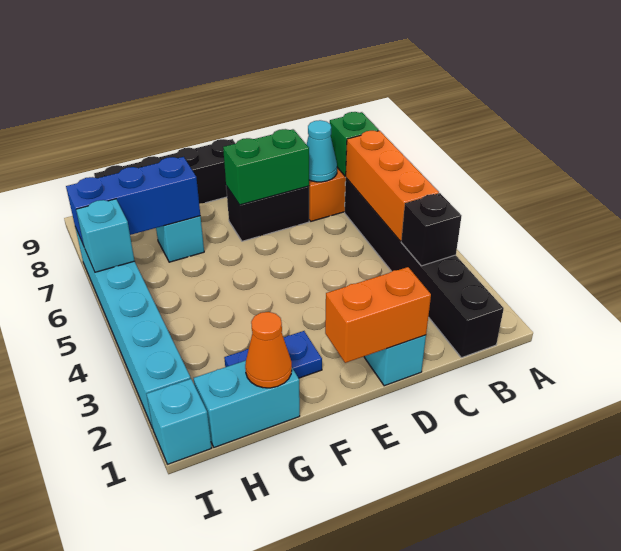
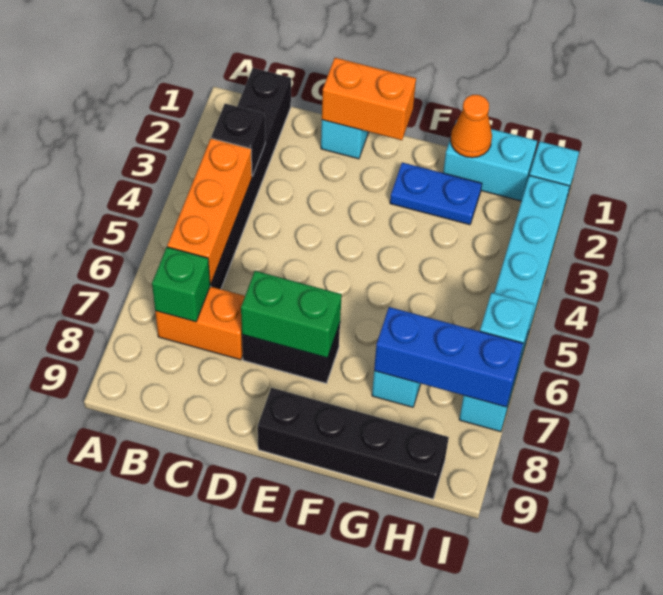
cyan 1x1 cone [306,120,337,182] -> none

